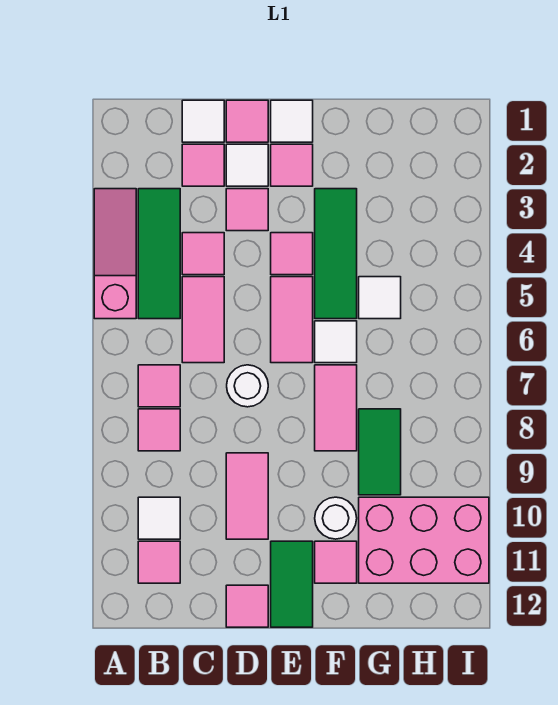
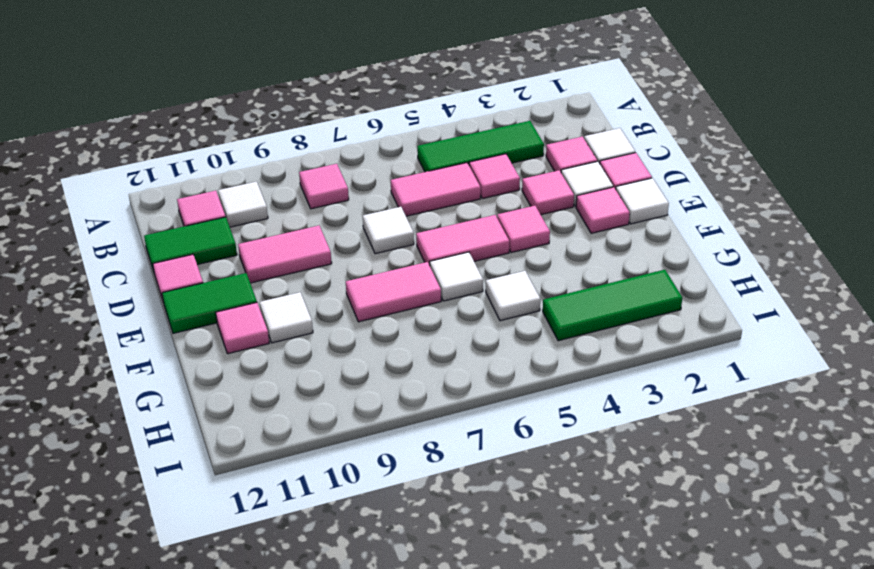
pink 1x3 slope [94,189,136,319] -> none
pink 1x1 tile [138,365,180,407] -> none
white 1x1 round brick [227,365,268,407] -> white 1x1 tile [363,207,414,254]
green 1x3 tile [315,189,357,319] -> green 1x3 tile moved to [543,270,682,341]
white 1x1 round brick [315,497,357,539] -> white 1x1 tile [260,292,313,343]
green 1x2 tile [359,409,401,495] -> green 1x2 tile moved to [144,217,237,271]
pink 2x3 brick [359,497,489,583] -> none

